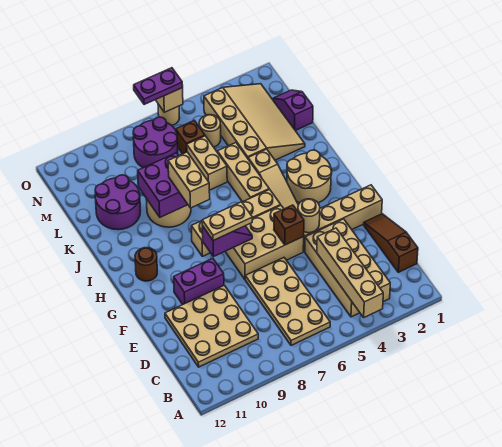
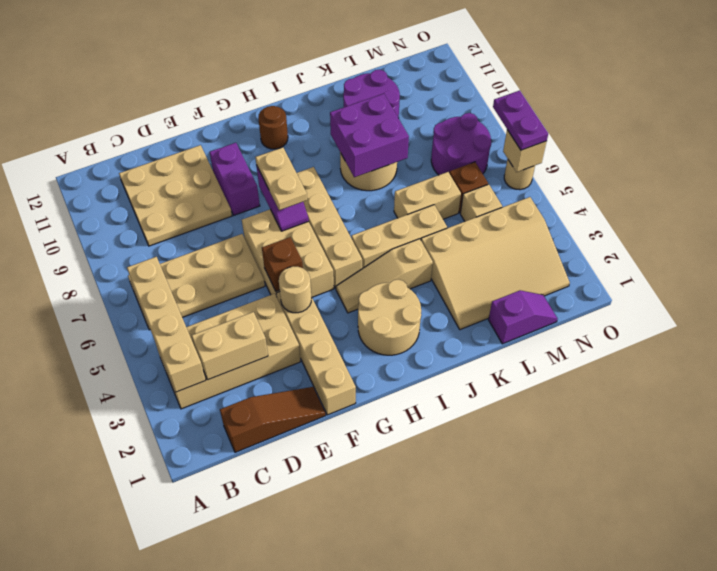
tan 1x4 brick [317,228,383,317] -> tan 1x4 brick turned to [127,257,206,392]
tan 1x2 brick [168,152,210,208] -> tan 1x2 brick moved to [192,312,268,380]
tan 1x1 round brick [199,115,221,147] -> tan 1x1 brick [460,184,502,221]

